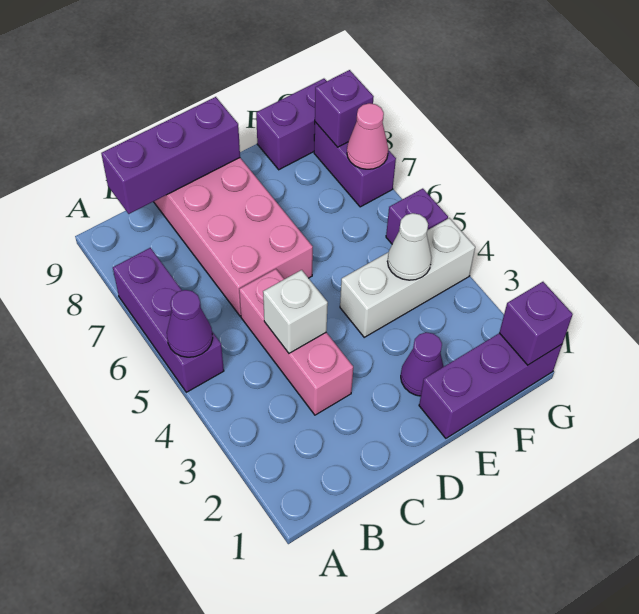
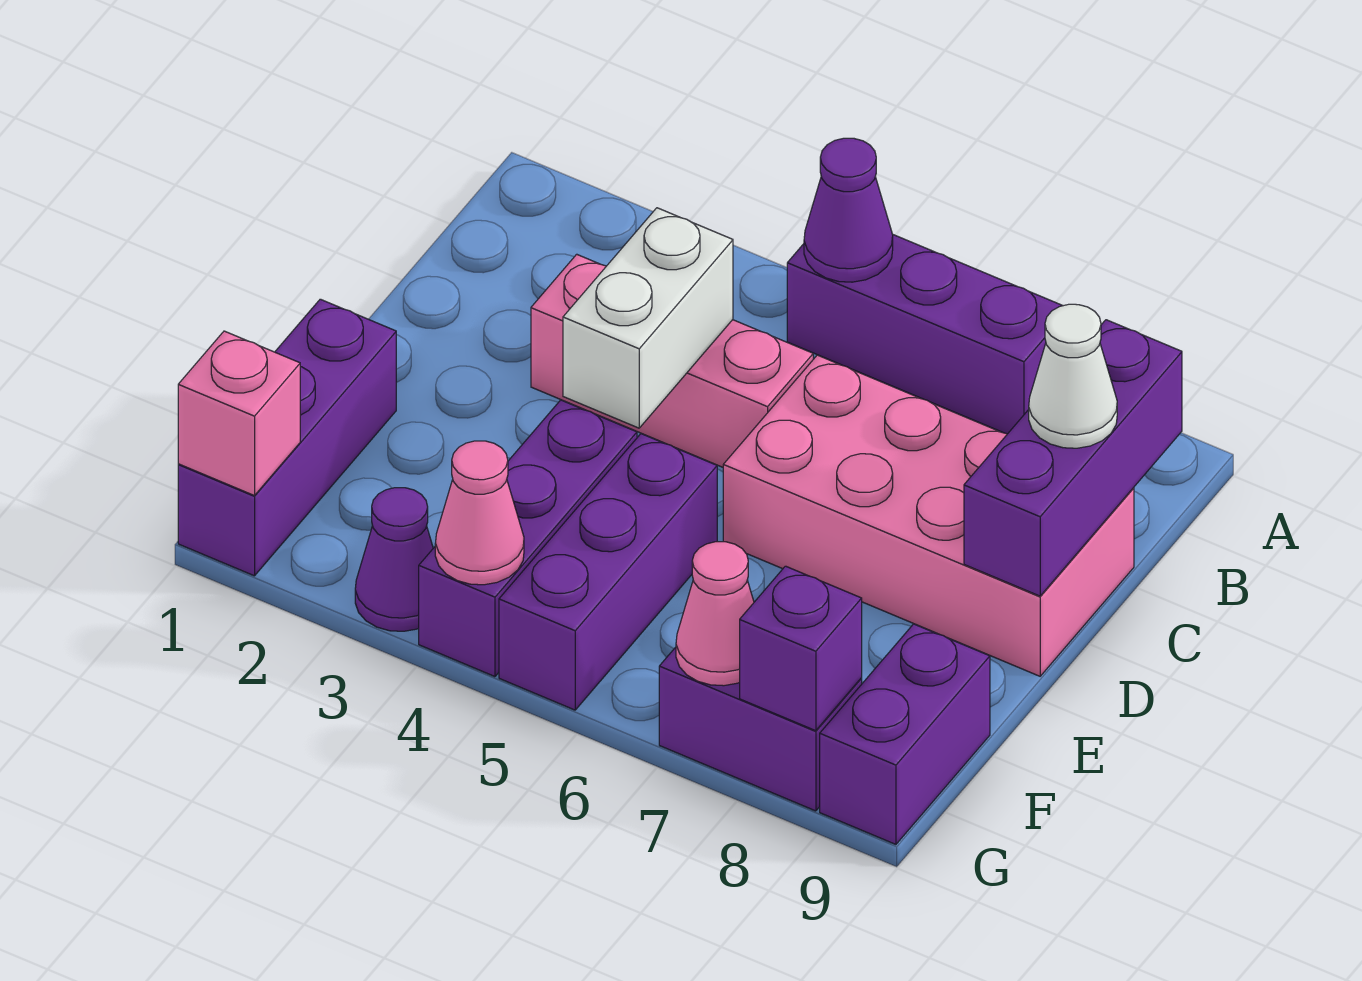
white 1x1 brick [263,270,328,353] -> white 1x2 brick [563,208,733,428]
purple 1x1 cone [401,332,444,396] -> purple 1x1 cone moved to [355,488,433,631]
white 1x3 brick [340,218,475,337] -> purple 1x3 brick [419,400,637,677]
white 1x1 cone [387,213,432,280] -> white 1x1 cone moved to [1029,304,1117,448]
purple 1x1 brick [499,282,573,365] -> pink 1x1 brick [178,331,300,496]
none -> pink 1x1 cone [435,441,524,585]
purple 1x1 brick [386,189,448,244] -> purple 1x3 brick [499,434,717,710]

